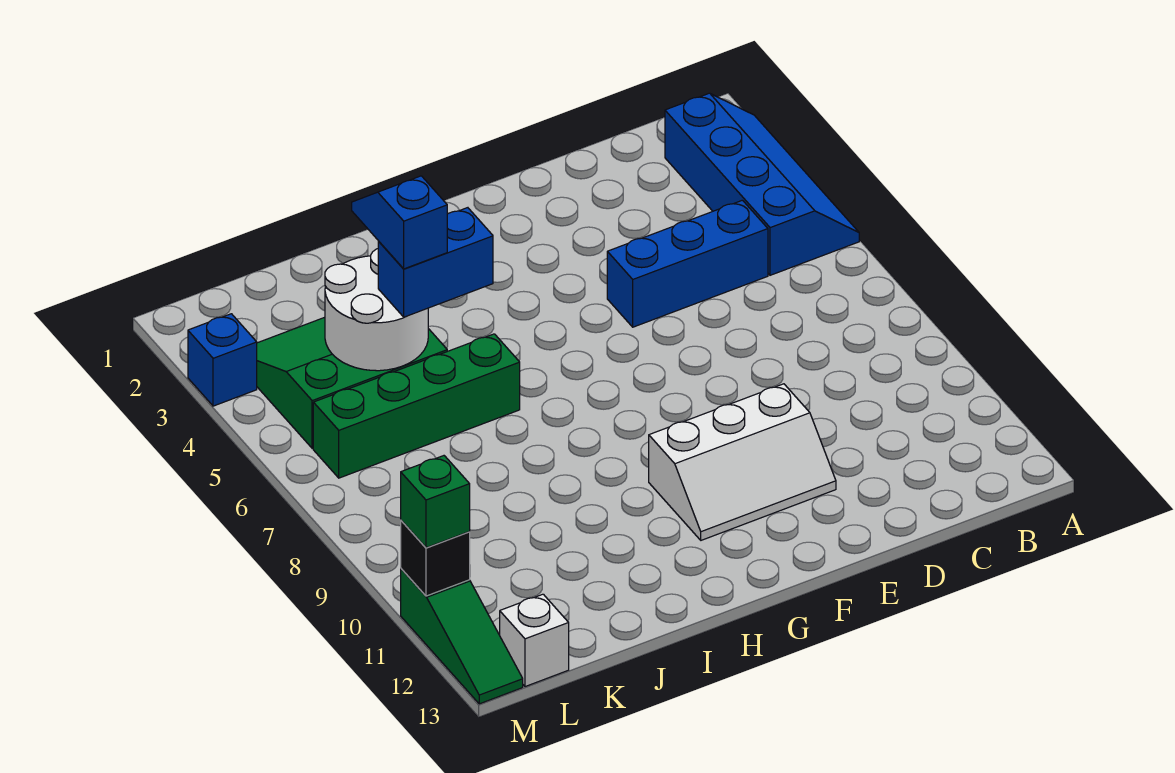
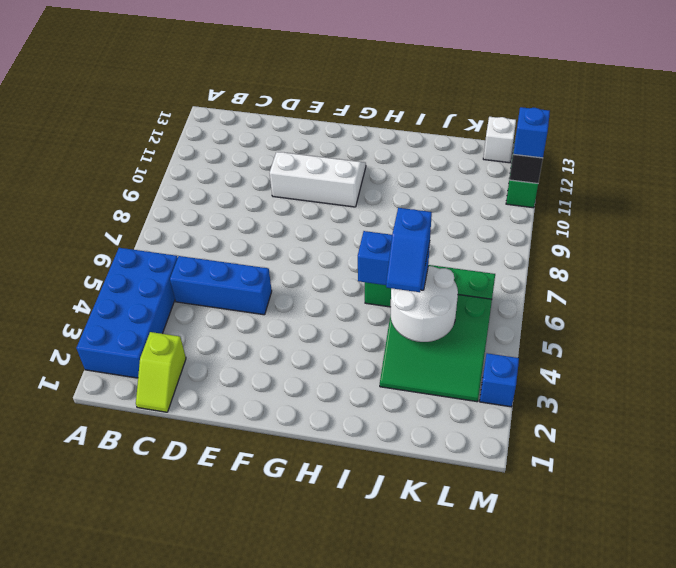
blue 2x4 slope [665,93,859,275] -> blue 2x4 brick [76,248,178,378]
none -> lime 1x2 slope [136,332,186,412]
green 1x1 brick [401,456,470,548] -> blue 1x1 brick [513,107,550,158]

